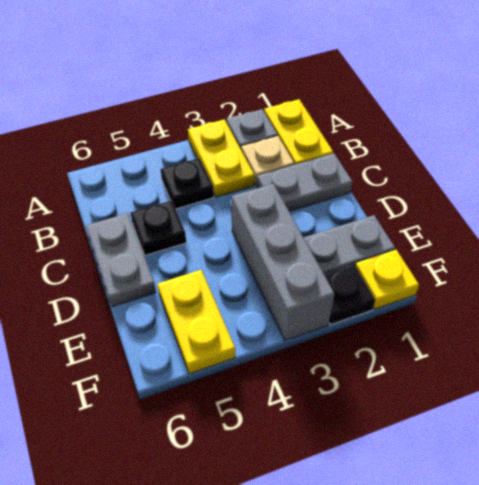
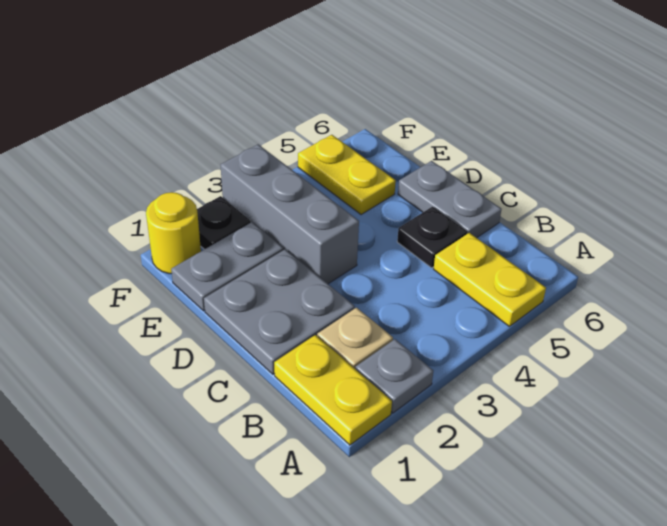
yellow 1x2 plate [188,119,254,197] -> yellow 1x2 plate moved to [434,233,546,326]
black 1x1 plate [161,158,214,209] -> none
grey 1x2 plate [257,153,352,211] -> grey 2x2 plate [204,249,355,374]
yellow 1x1 plate [355,250,419,309] -> yellow 1x1 round brick [146,192,201,274]

